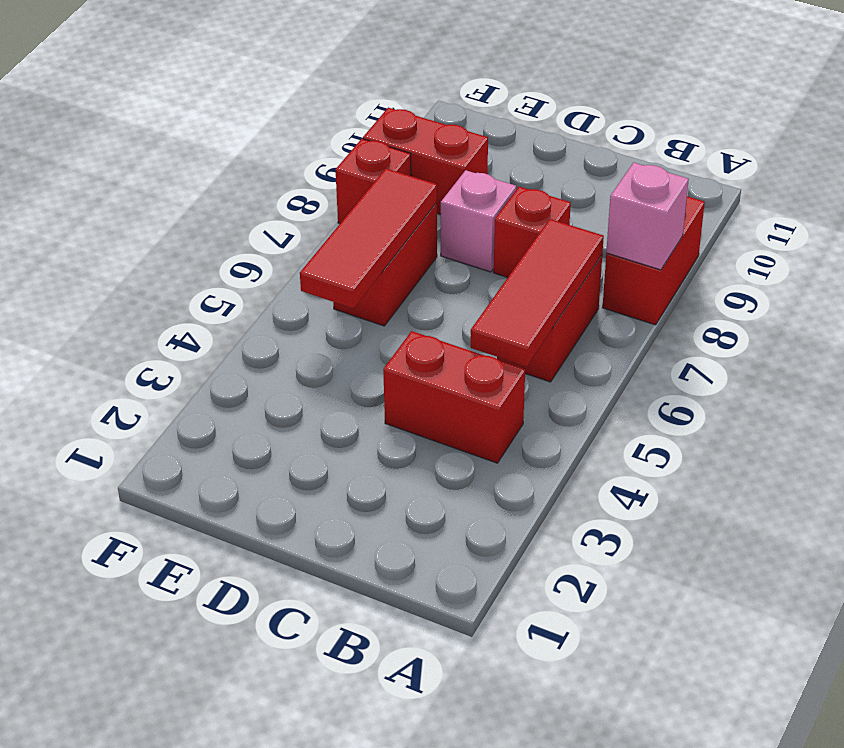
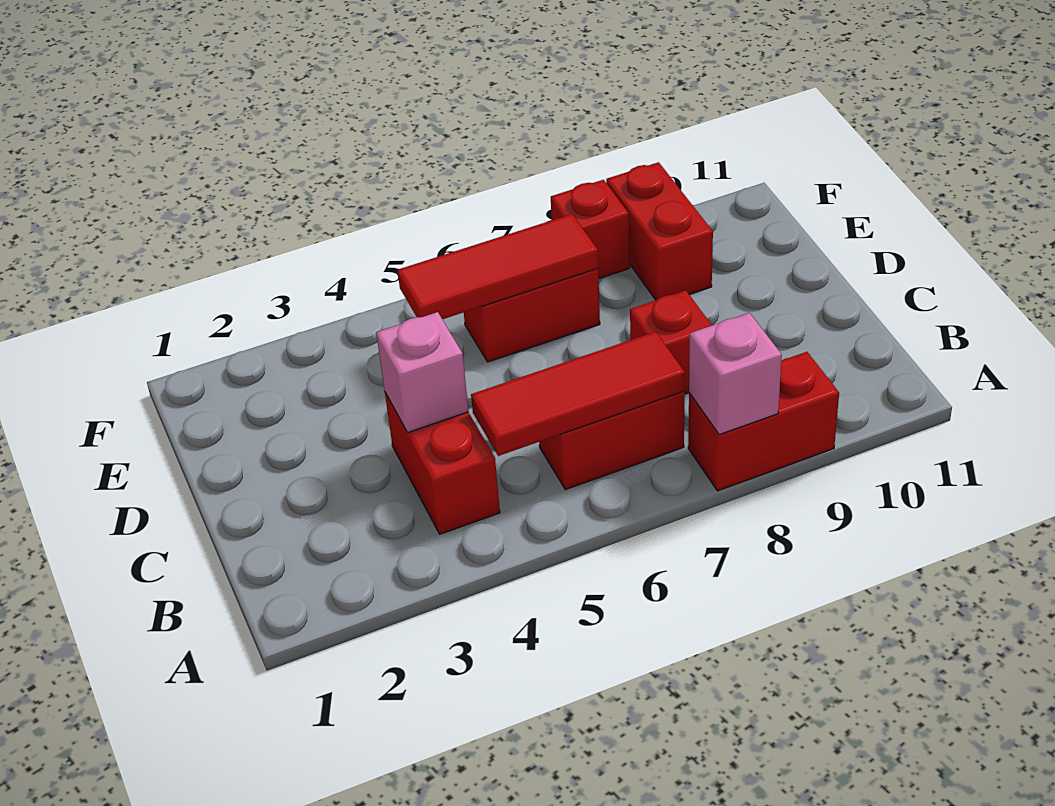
pink 1x1 brick [441,170,516,272] -> pink 1x1 brick moved to [376,312,468,433]

